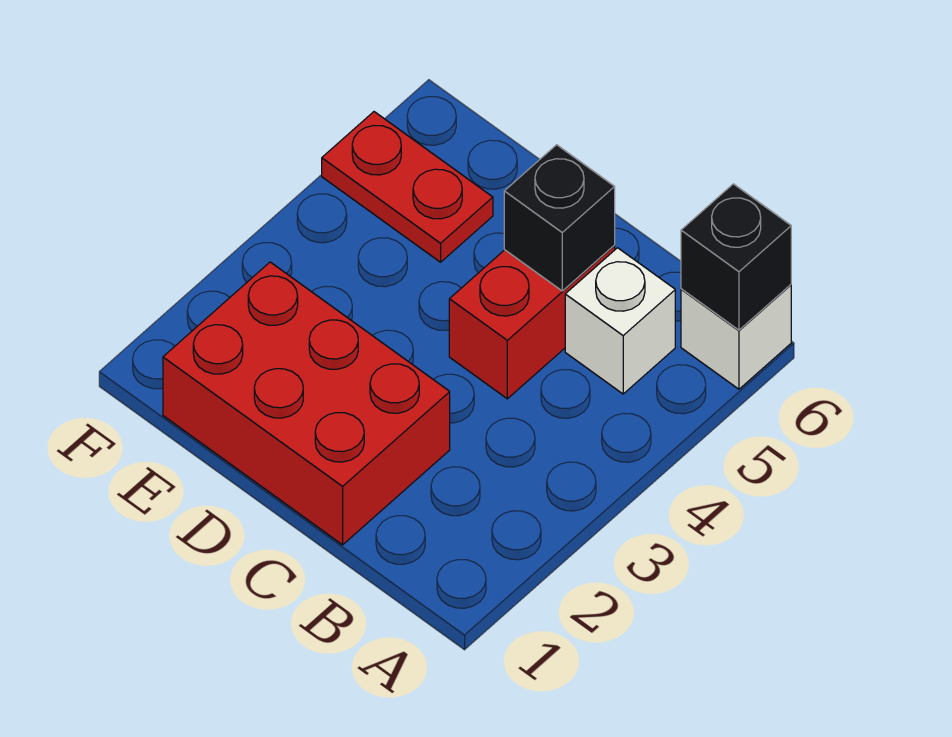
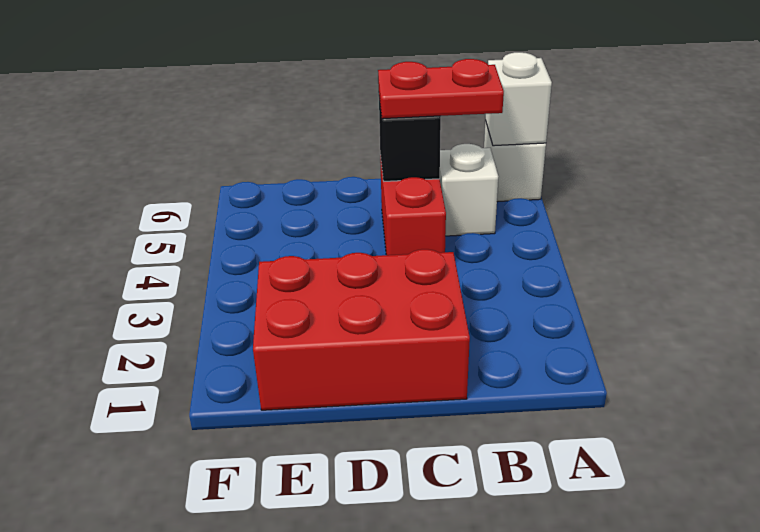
black 1x1 brick [681,184,791,330] -> white 1x1 brick [485,52,552,146]
red 1x2 plate [322,112,493,262] -> red 1x2 plate moved to [378,59,504,119]

